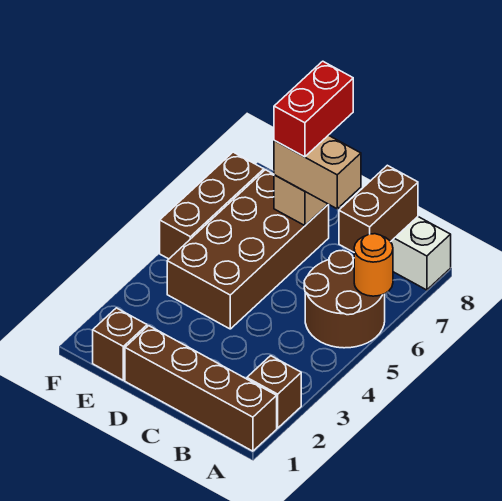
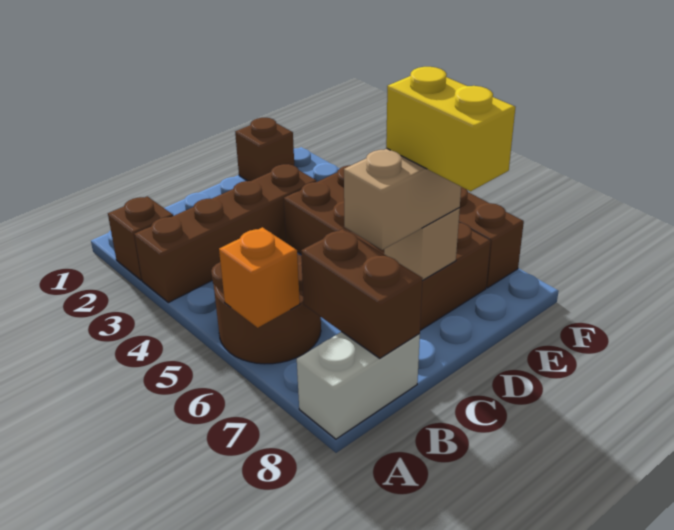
brown 1x4 brick [125,326,277,451] -> brown 1x4 brick moved to [134,164,317,303]
orange 1x1 round brick [354,234,393,296] -> orange 1x1 brick [219,227,300,328]
red 1x2 brick [274,61,353,157] -> yellow 1x2 brick [386,67,515,191]

